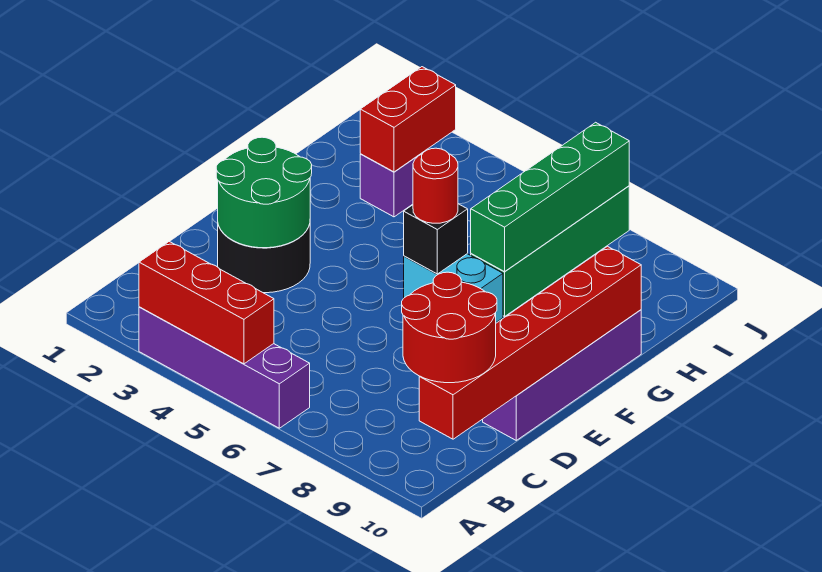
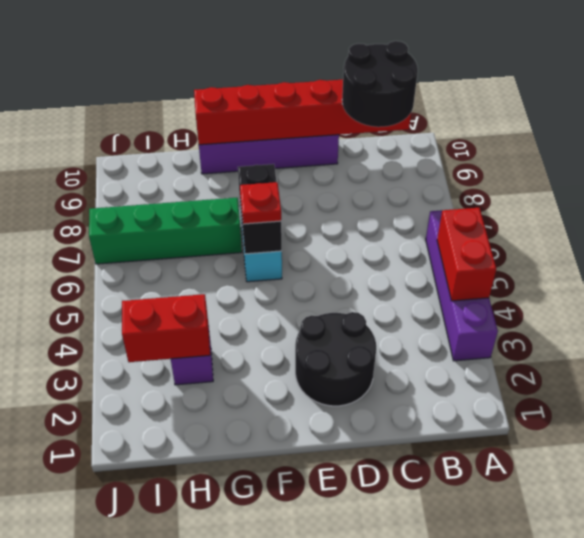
red 1x3 brick [139,241,274,364] -> red 1x2 brick [437,208,496,301]
red 2x2 round brick [402,272,497,383] -> black 2x2 round brick [342,41,418,127]
green 2x2 round brick [216,137,312,248] -> none
black 1x1 brick [404,204,468,274] -> black 1x2 brick [238,164,282,254]
red 1x1 round brick [413,148,458,223] -> red 1x1 plate [240,182,281,224]
green 1x4 brick [471,122,629,272] -> none

